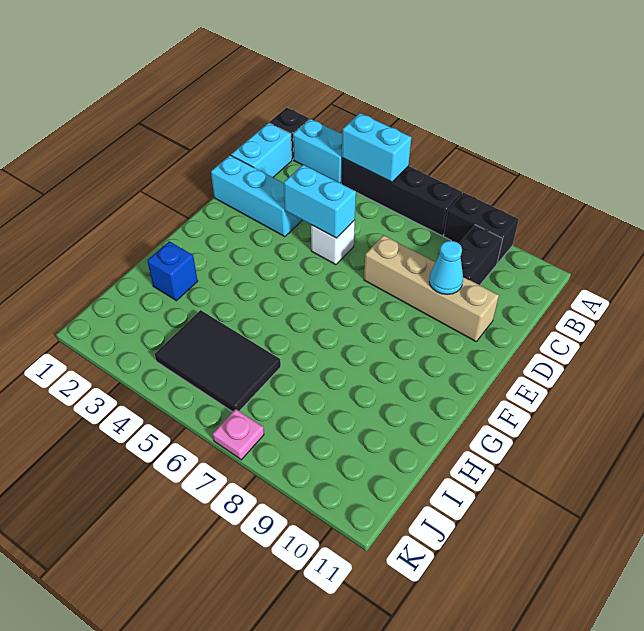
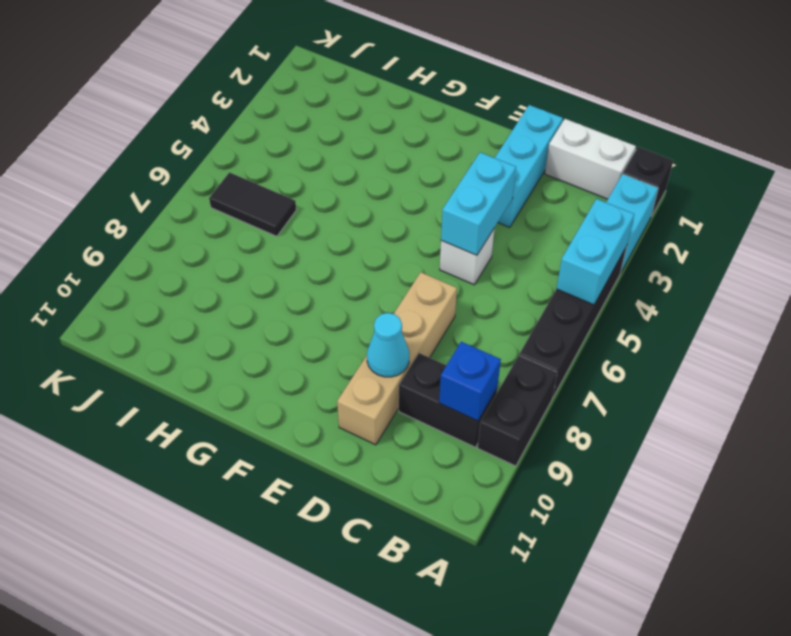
cyan 1x2 brick [231,123,292,177] -> white 1x2 brick [545,119,636,199]
blue 1x1 brick [147,241,198,301] -> blue 1x1 brick moved to [439,342,501,421]
black 2x3 tile [155,310,281,412] -> black 1x2 tile [209,172,296,236]
pink 1x1 plate [213,409,264,460] -> none

